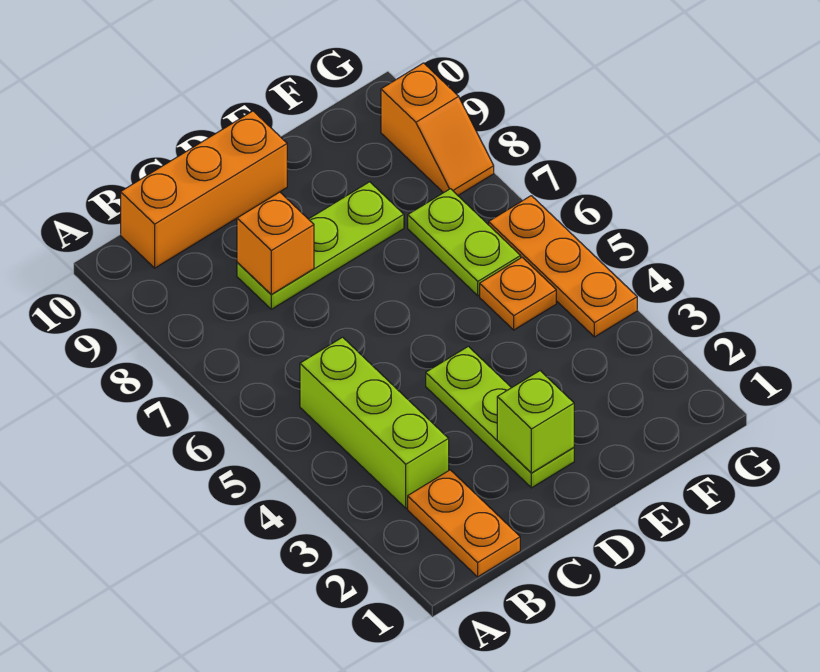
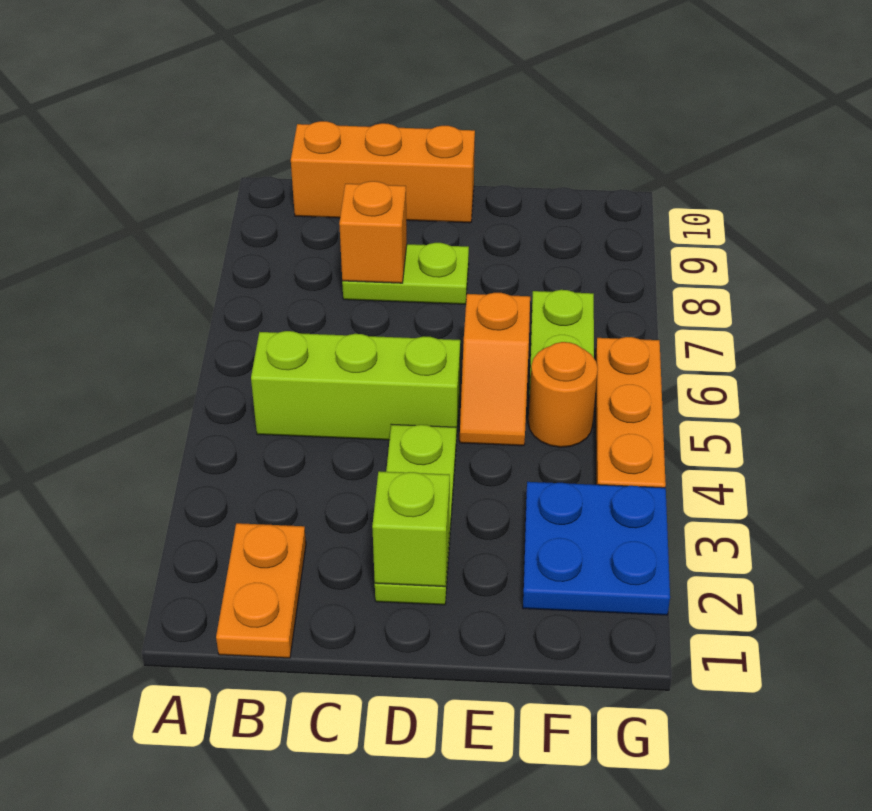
lime 1x3 brick [300,337,449,508] -> lime 1x3 brick turned to [251,331,460,441]
lime 1x3 plate [237,182,404,309] -> lime 1x2 plate [342,243,469,304]
none -> blue 2x2 plate [523,482,670,615]
orange 1x1 plate [480,257,556,330] -> orange 1x1 round brick [528,342,598,447]
orange 1x2 slope [381,63,494,195] -> orange 1x2 slope moved to [460,293,530,446]

